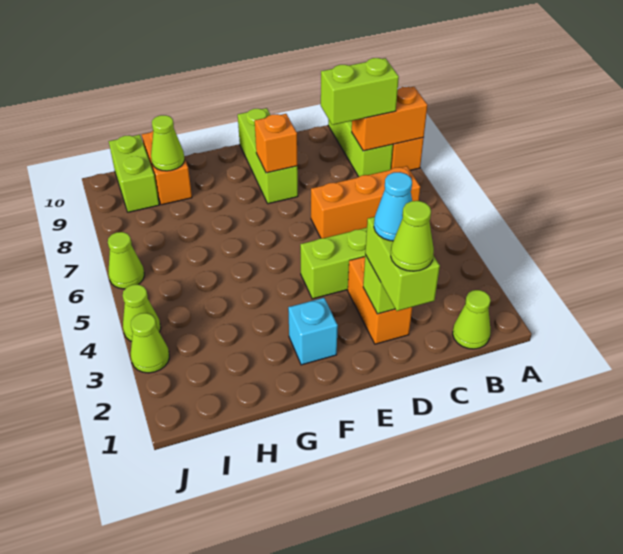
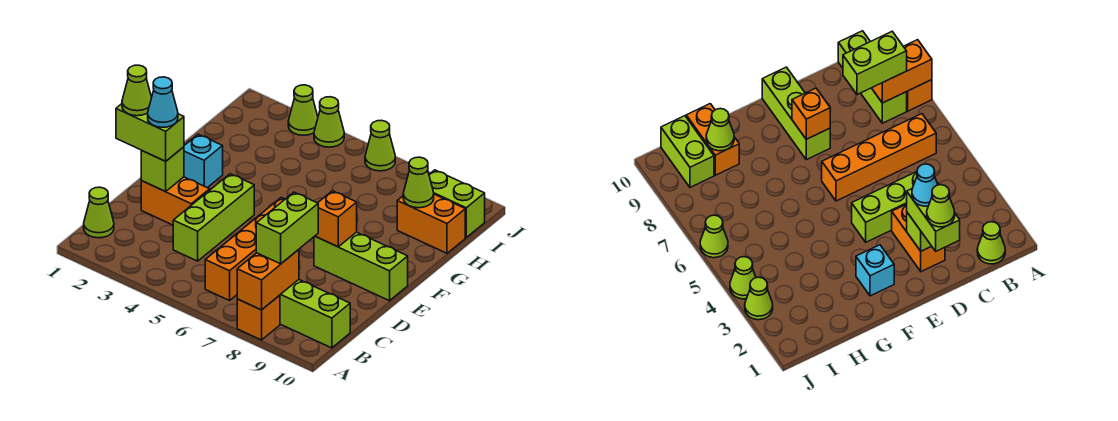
orange 1x3 brick [311,166,420,238] -> orange 1x4 brick [205,197,285,301]

